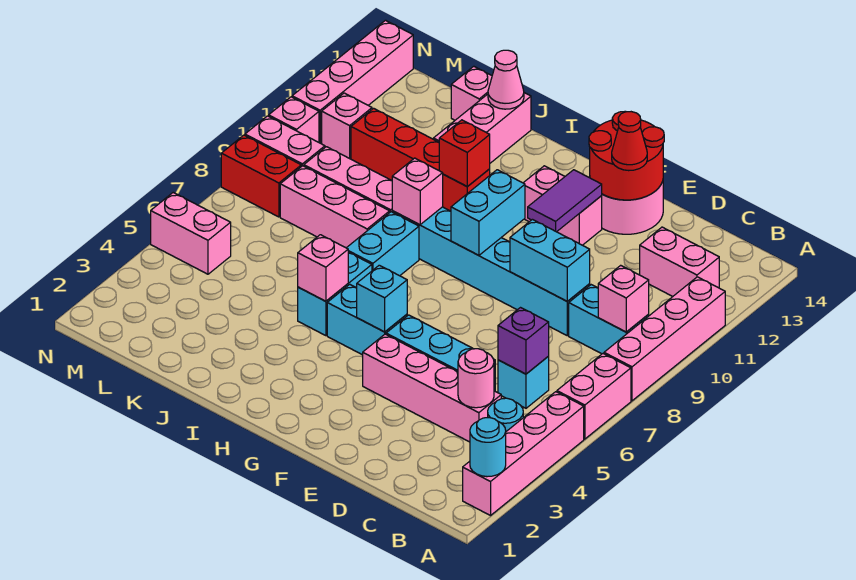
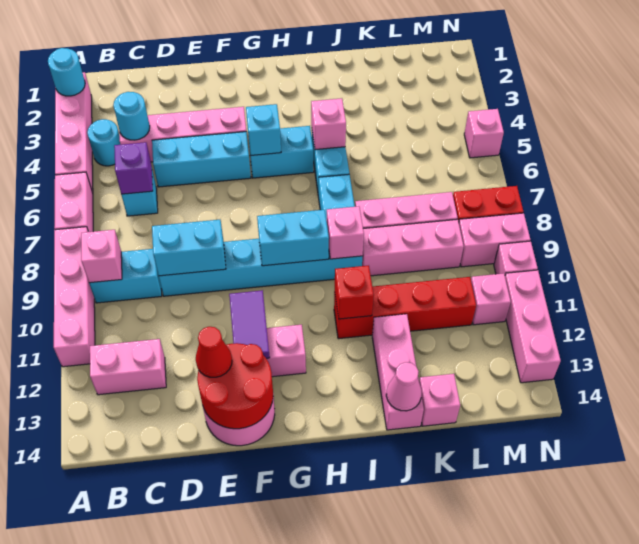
pink 1x1 round brick [458,349,494,408] -> cyan 1x1 round brick [113,92,150,140]
cyan 1x2 brick [451,170,525,255] -> cyan 1x2 brick turned to [257,210,329,266]
pink 1x2 brick [151,193,231,274] -> pink 1x1 brick [464,109,504,158]
pink 1x4 brick [292,20,413,143] -> pink 1x3 brick [505,270,561,383]

